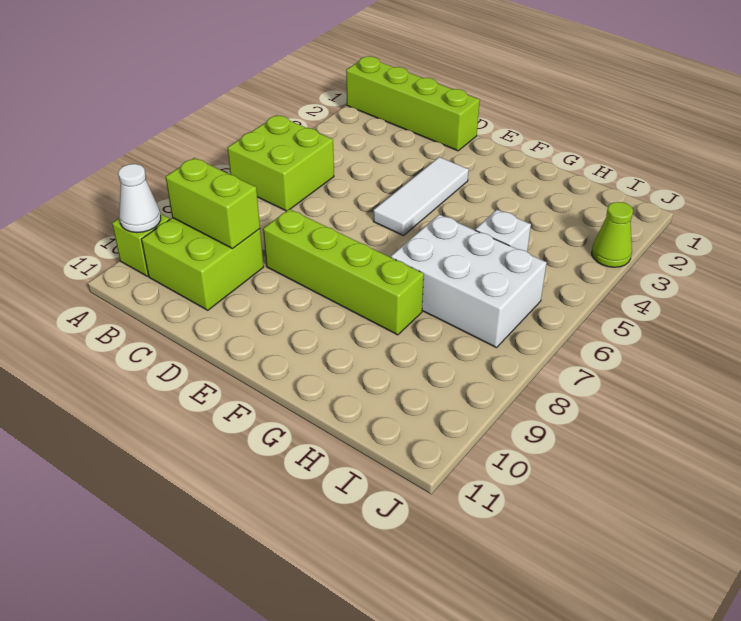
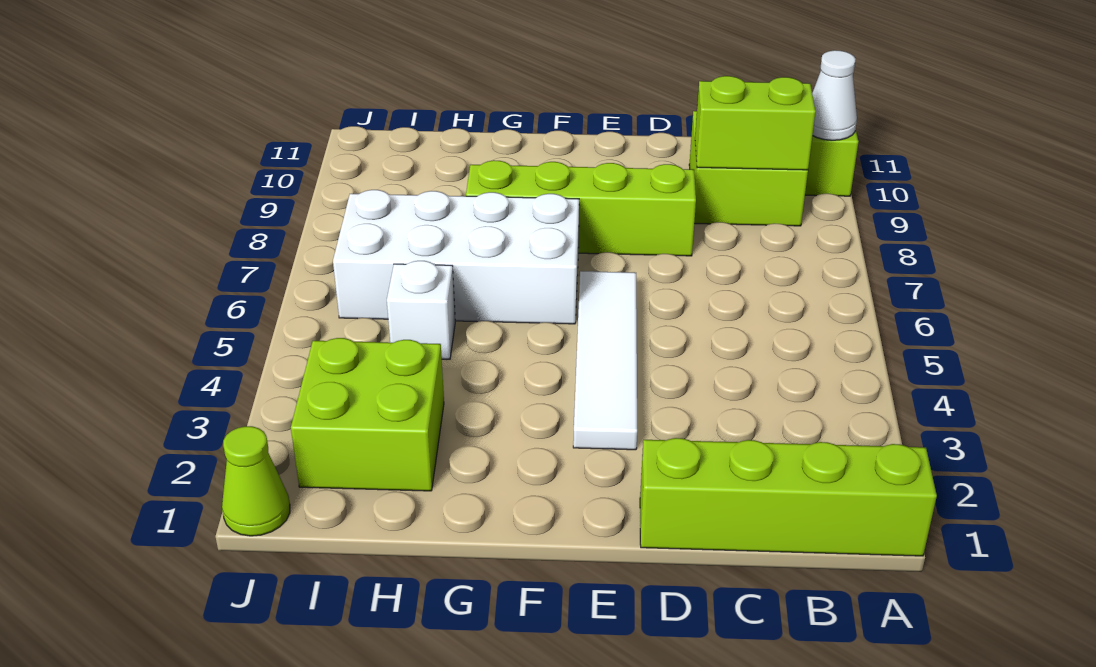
lime 2x2 brick [228,115,334,211] -> lime 2x2 brick moved to [291,338,444,491]
white 1x3 tile [373,157,469,236] -> white 1x4 tile [573,271,637,450]
white 2x3 brick [391,215,547,348] -> white 2x4 brick [333,190,579,324]
lime 1x1 cone [592,202,633,267] -> lime 1x1 cone moved to [222,426,290,536]

